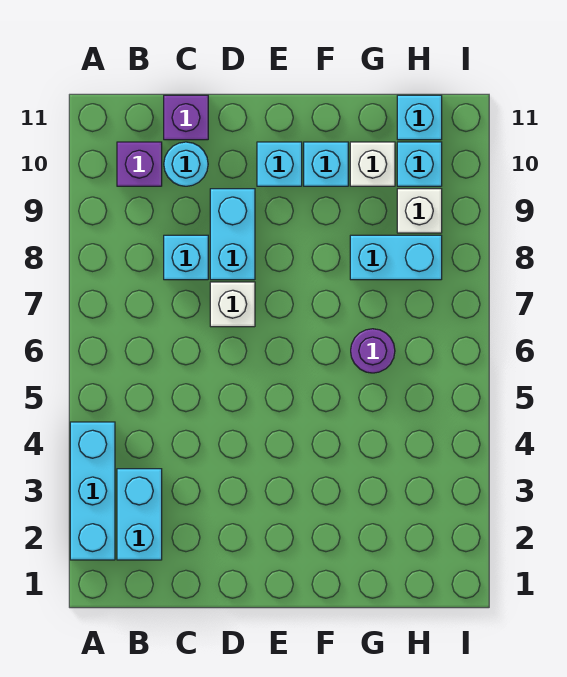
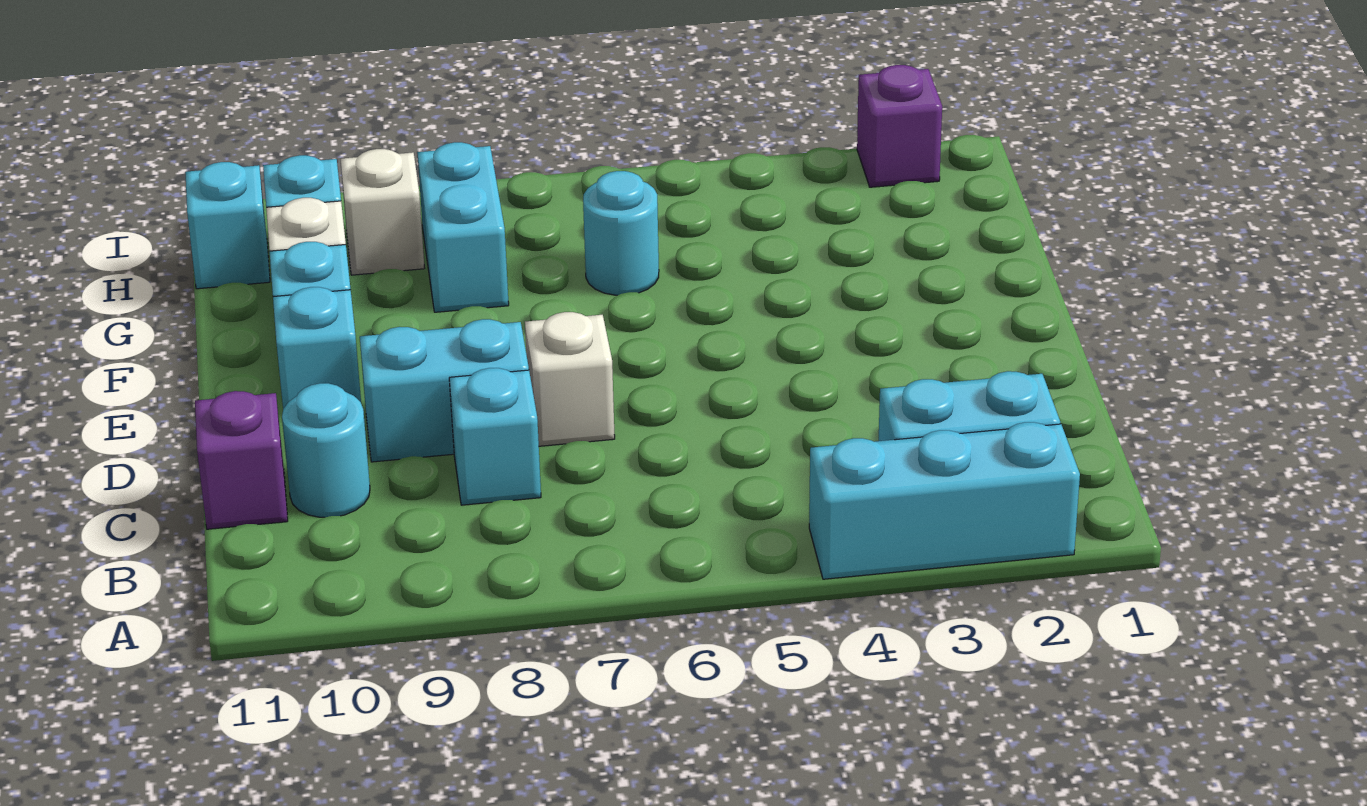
purple 1x1 brick [117,142,162,186] -> purple 1x1 brick moved to [857,65,942,187]
purple 1x1 round brick [351,329,395,373] -> cyan 1x1 round brick [583,171,659,295]

